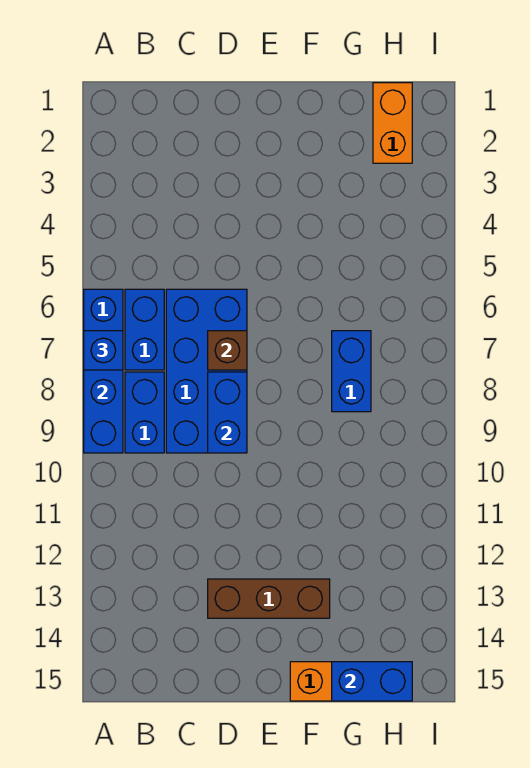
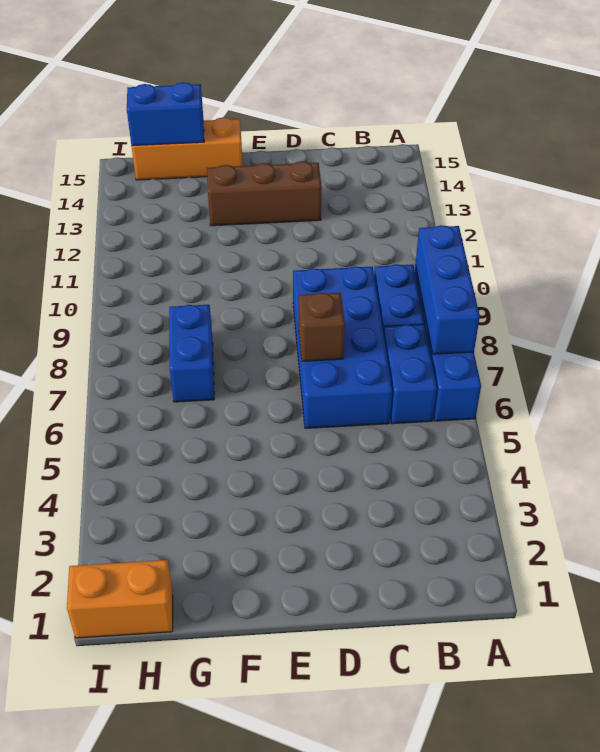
blue 1x1 brick [84,331,123,370] -> none
blue 1x2 brick [208,372,247,453] -> none
orange 1x2 brick [373,83,412,163] -> orange 1x2 brick turned to [67,560,173,638]

